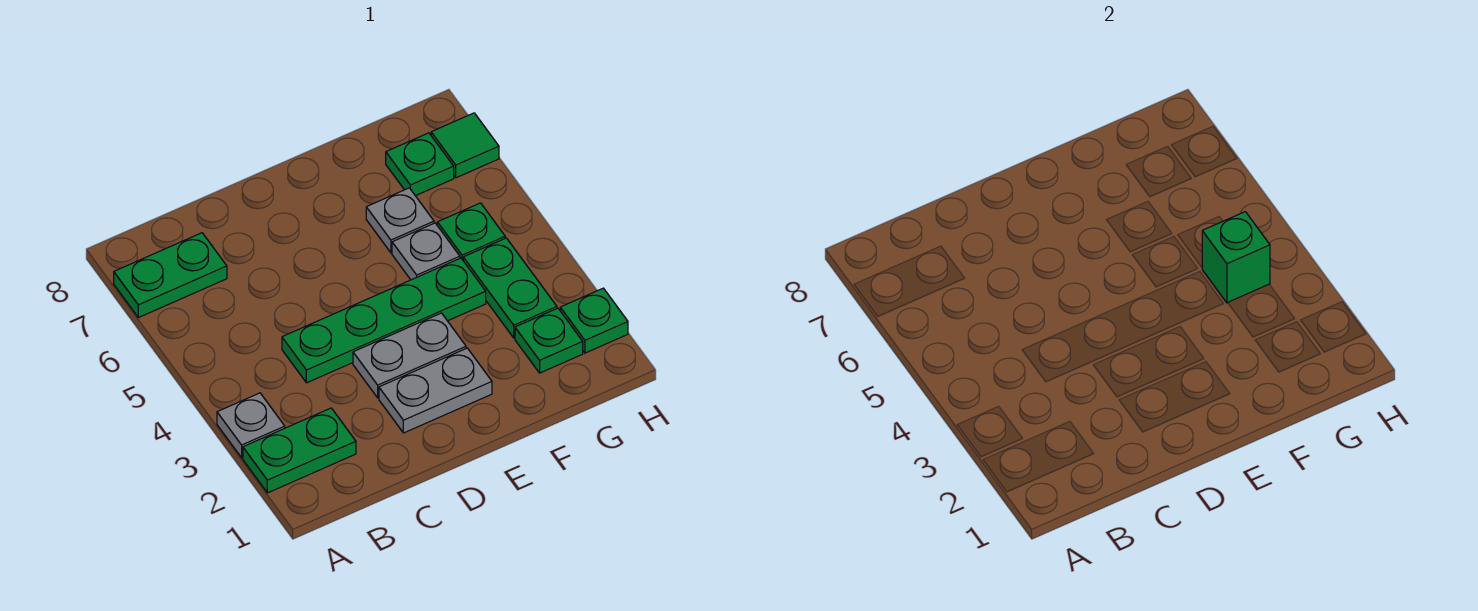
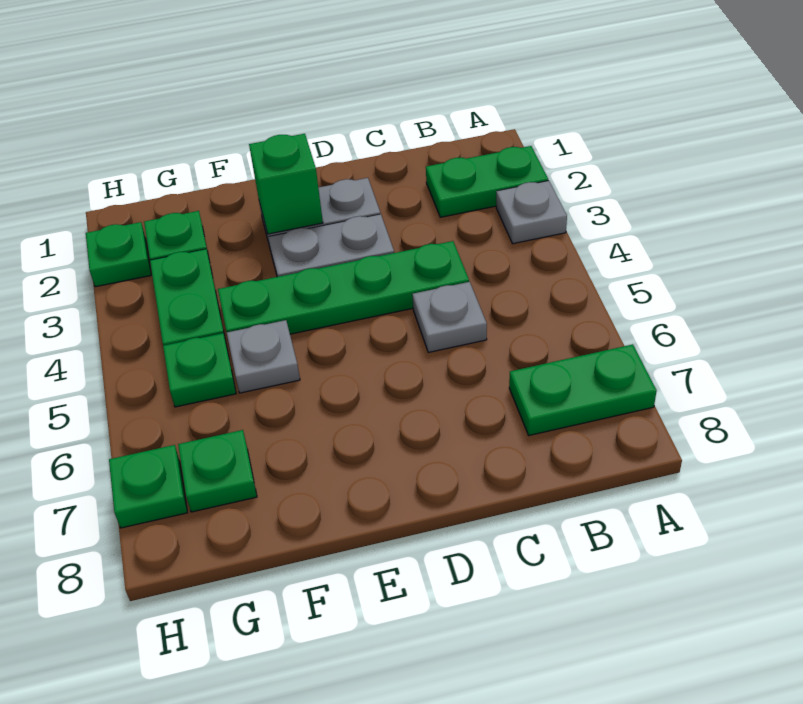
grey 1x1 plate [366,188,434,253] -> grey 1x1 plate moved to [412,282,487,352]
green 1x1 brick [1202,212,1270,303] -> green 1x1 brick moved to [249,134,323,234]
green 1x1 tile [431,113,499,178] -> green 1x1 plate [109,445,187,528]

